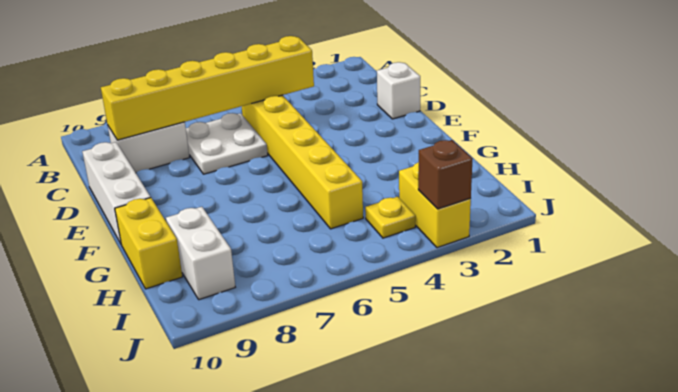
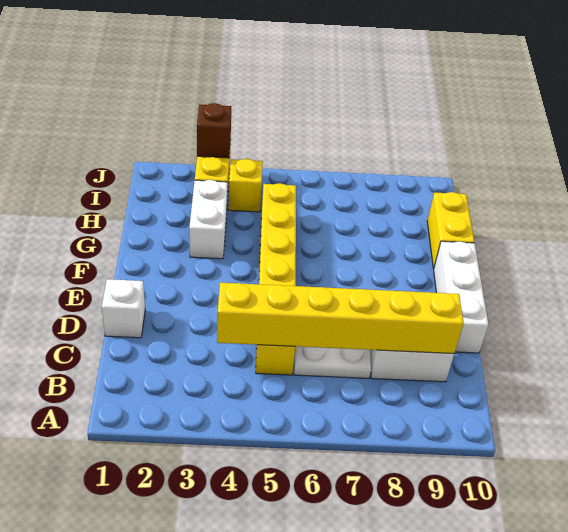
white 1x2 brick [166,207,235,300] -> white 1x2 brick moved to [189,180,227,259]
yellow 1x1 plate [365,197,416,238] -> yellow 1x1 brick [228,159,263,212]

